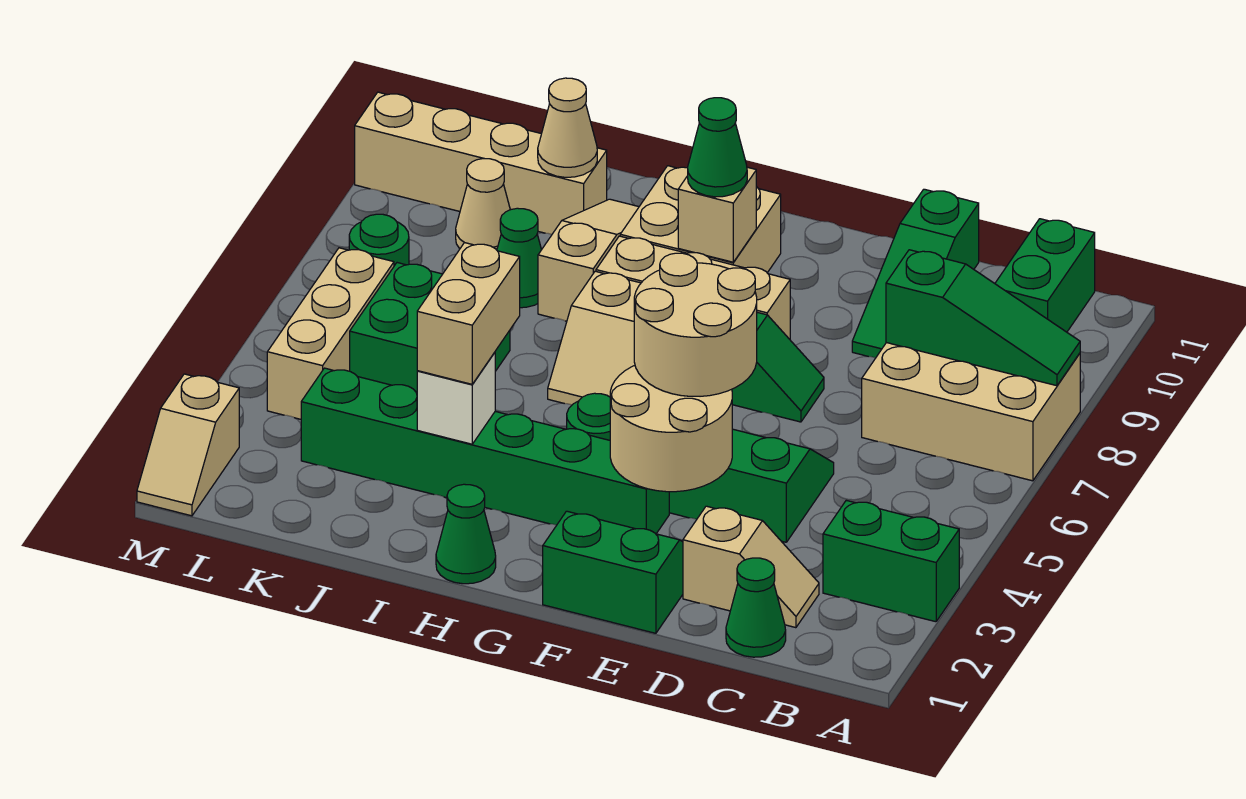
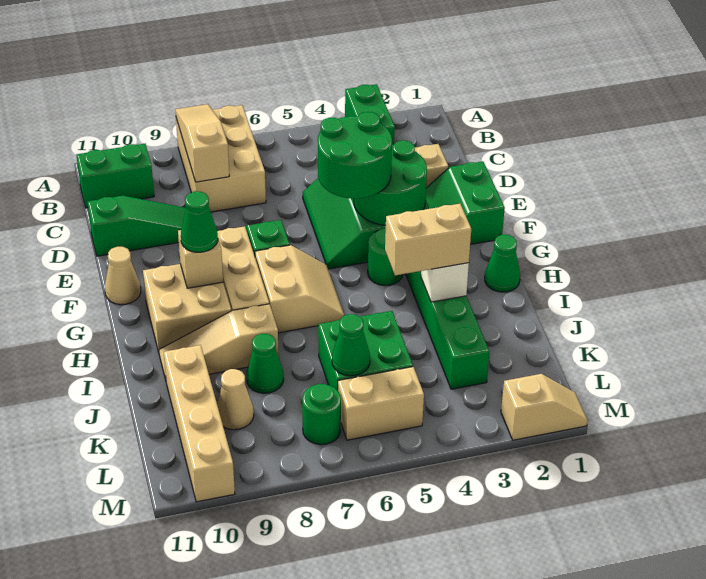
green 1x3 slope [886,250,1080,386] -> tan 1x3 slope [175,104,229,182]
green 1x1 cone [726,558,786,657] -> green 1x1 cone moved to [332,314,370,376]
tan 2x2 round brick [610,366,732,492] -> green 2x2 round brick [354,141,427,225]
tan 2x2 round brick [634,253,757,396] -> green 2x2 round brick [318,112,392,199]
tan 1x1 cone [538,78,597,177] -> tan 1x1 cone moved to [105,247,141,305]
tan 1x3 brick [267,248,394,419] -> tan 1x2 brick [338,367,424,440]

